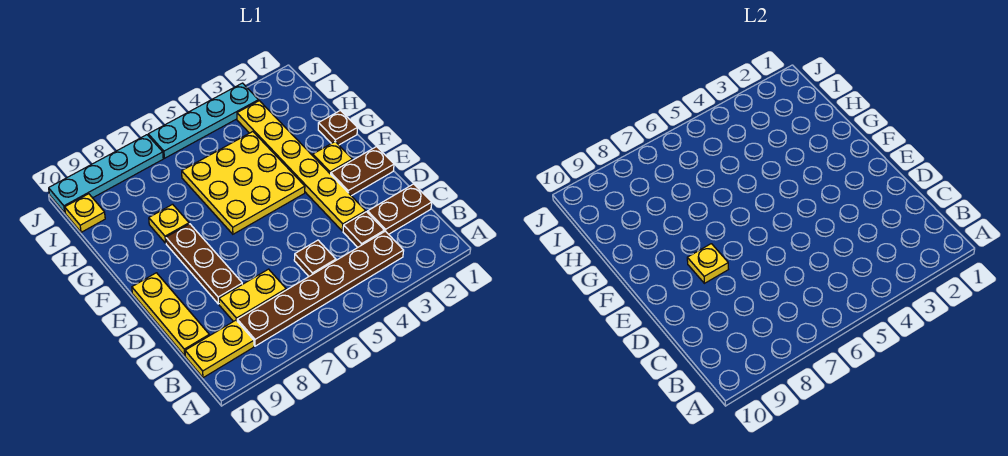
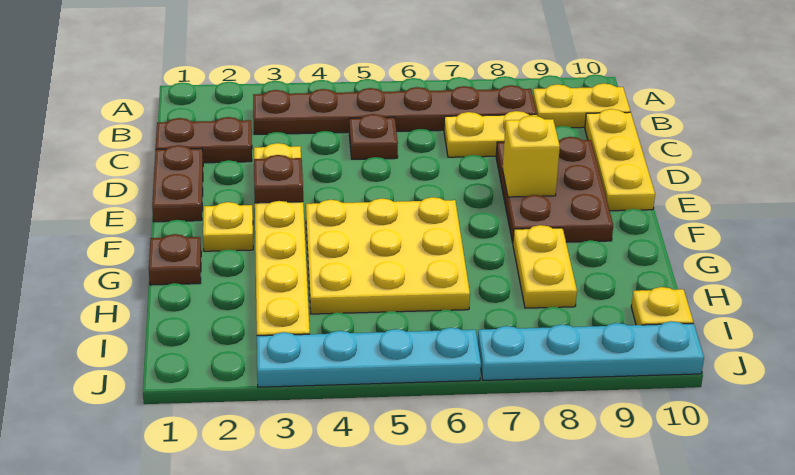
brown 1x1 plate [343,212,384,247] -> brown 1x1 plate moved to [254,155,303,203]
brown 1x3 plate [166,224,242,304] -> brown 2x3 plate [496,137,613,243]
brown 1x2 plate [331,147,394,196] -> brown 1x2 plate turned to [152,145,203,222]
yellow 1x1 plate [687,244,728,283] -> yellow 1x1 brick [503,116,560,197]
yellow 1x1 plate [149,204,189,243] -> yellow 1x2 plate [513,225,577,308]

